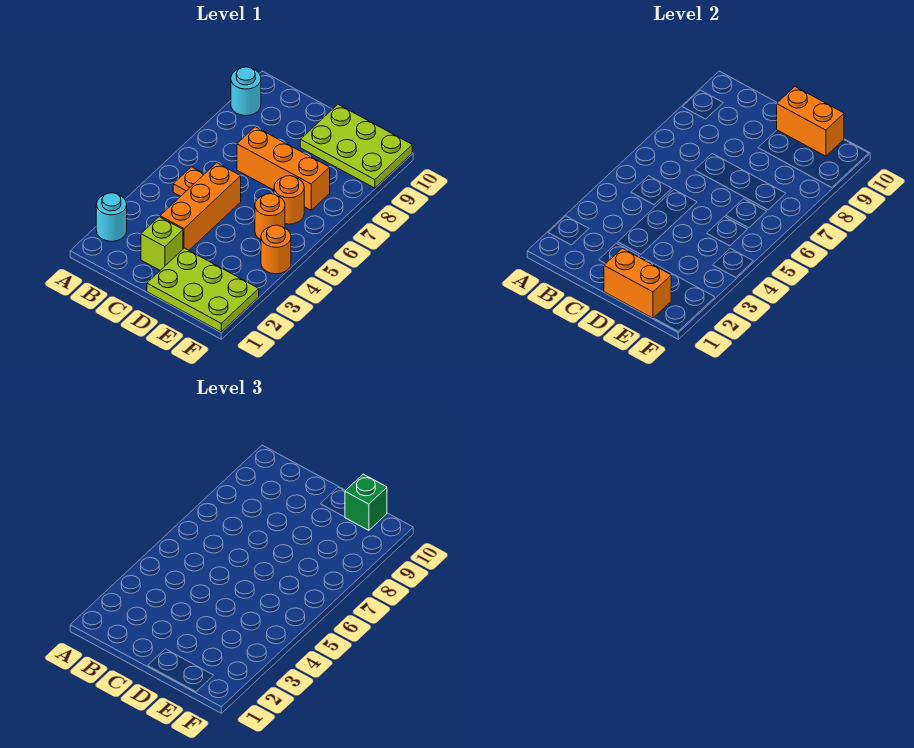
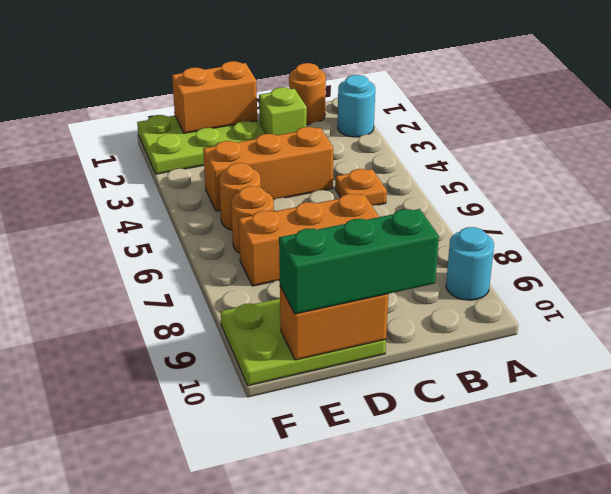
orange 1x3 brick [160,163,241,250] -> orange 1x3 brick turned to [203,127,333,211]
green 1x1 brick [345,474,387,530] -> green 1x3 brick [279,209,439,314]
orange 1x1 round brick [261,225,291,274] -> orange 1x1 round brick moved to [289,63,326,124]

